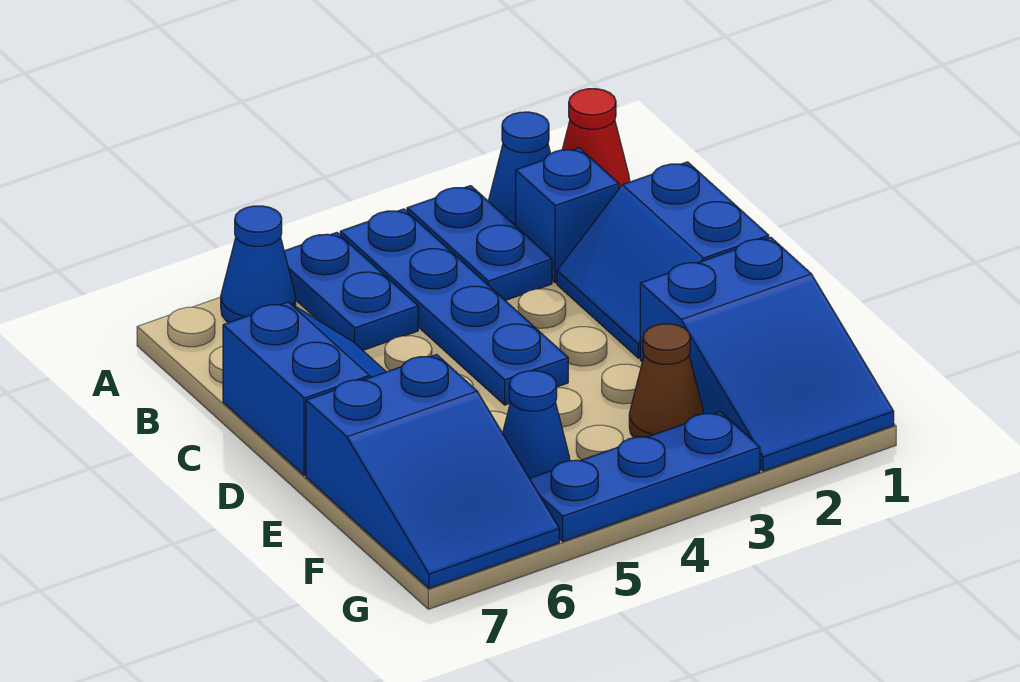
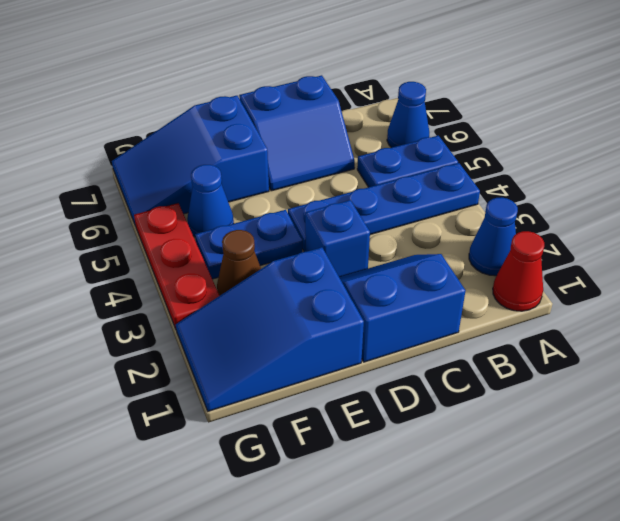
blue 1x2 plate [407,186,552,300] -> blue 1x2 plate moved to [195,210,303,279]
blue 1x1 brick [516,148,619,283] -> blue 1x1 brick moved to [305,200,370,277]
blue 1x3 plate [530,412,760,541] -> red 1x3 plate [134,203,219,329]

